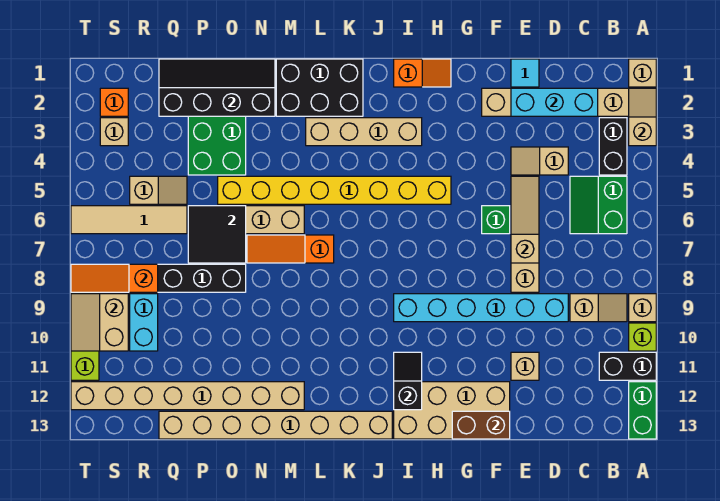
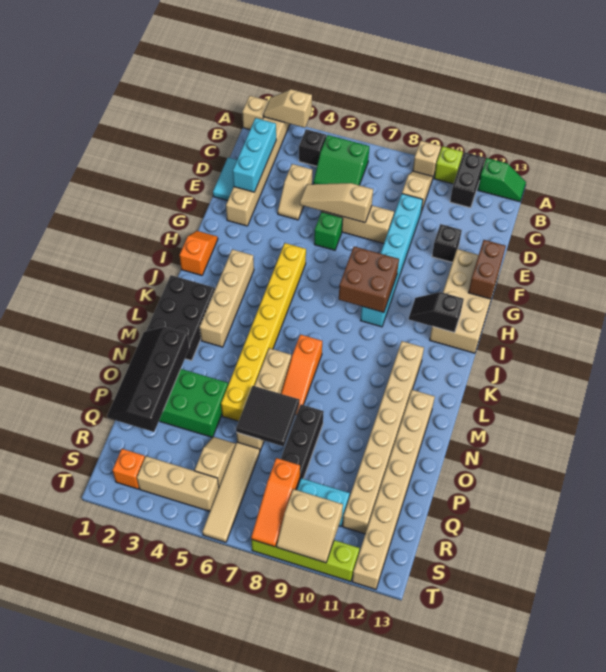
green 1x2 brick [629,382,656,439] -> green 1x2 slope [478,158,526,202]
black 1x2 brick [599,118,627,175] -> black 1x1 brick [299,129,326,166]
cyan 1x1 tile [511,59,539,87] -> cyan 1x2 tile [213,158,237,201]
tan 1x1 brick [511,352,539,380] -> black 1x1 brick [432,224,462,262]
none -> brown 2x2 brick [339,246,399,313]
tan 1x8 brick [159,411,392,439] -> tan 1x8 brick moved to [343,341,424,534]
tan 1x1 brick [100,118,128,146] -> tan 1x3 brick [137,456,219,511]

